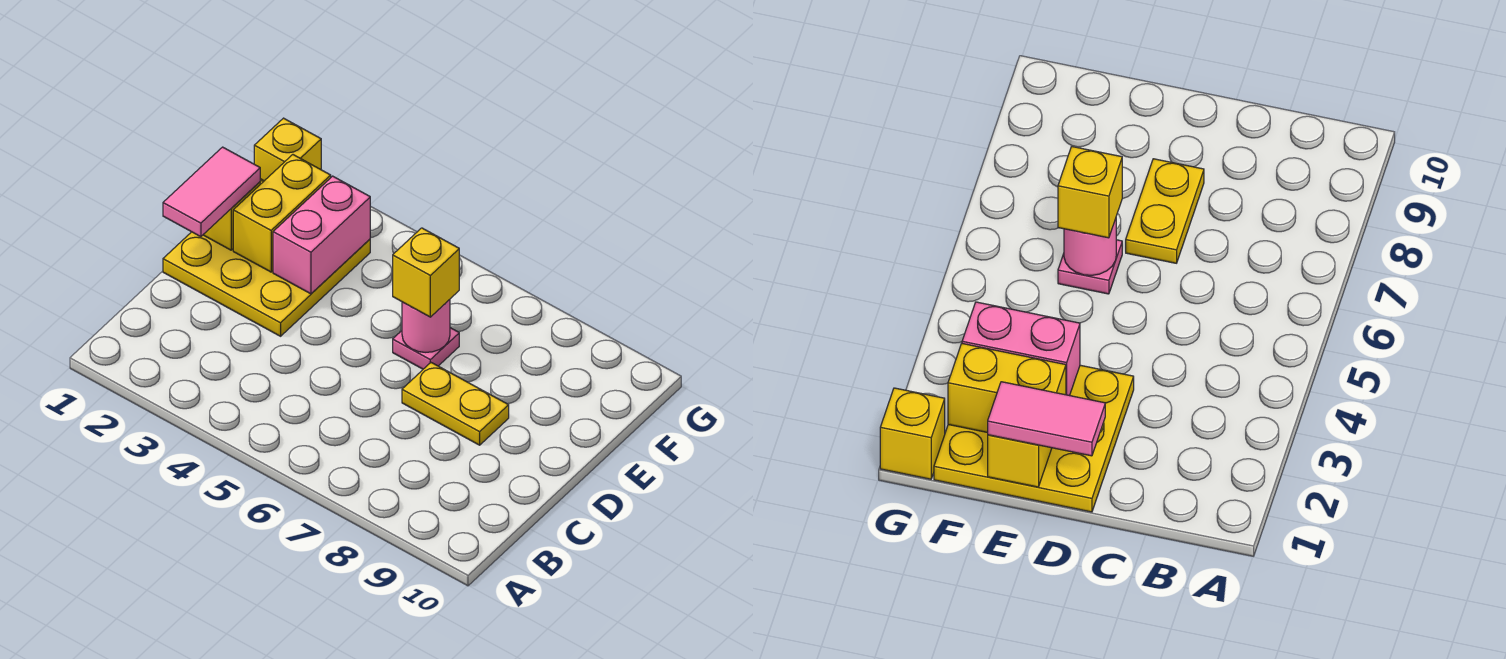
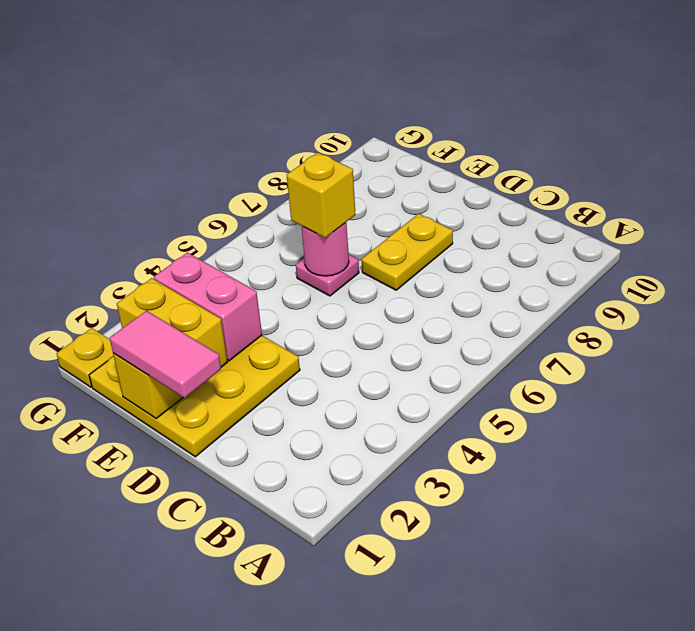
yellow 1x1 brick [254,118,321,181] -> yellow 1x1 plate [57,328,113,387]

